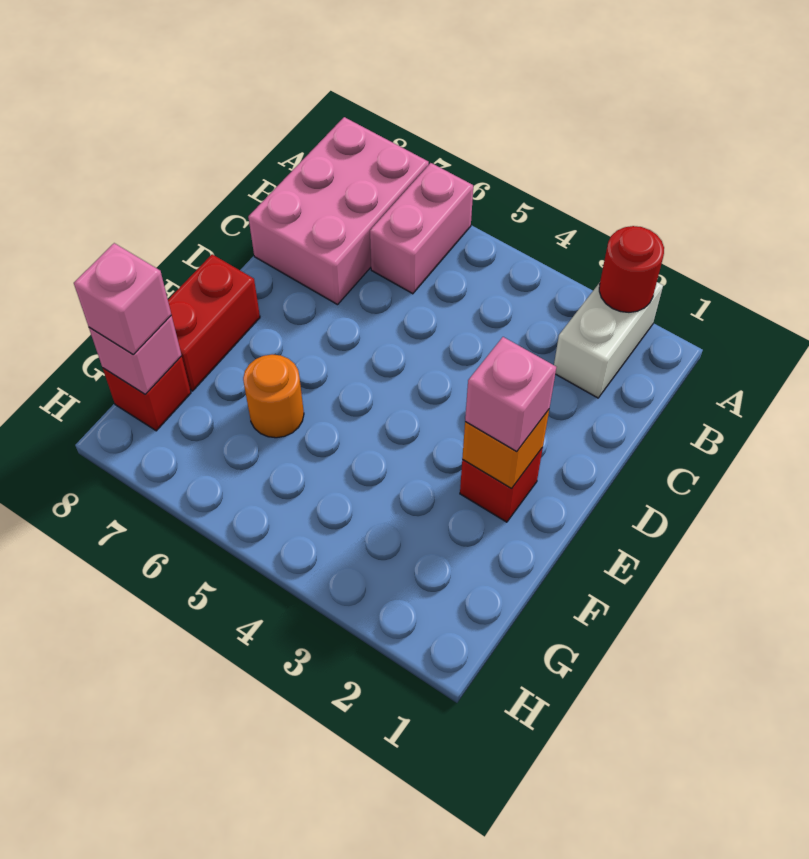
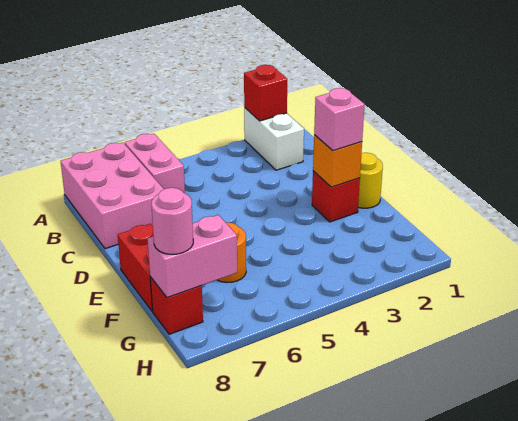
red 1x1 round brick [599,226,664,312] -> red 1x1 brick [244,65,287,121]
none -> yellow 1x1 round brick [358,153,383,208]
pink 1x1 brick [89,316,182,394] -> pink 1x2 brick [148,215,237,298]
pink 1x1 brick [74,243,171,354] -> pink 1x1 round brick [151,188,193,254]

